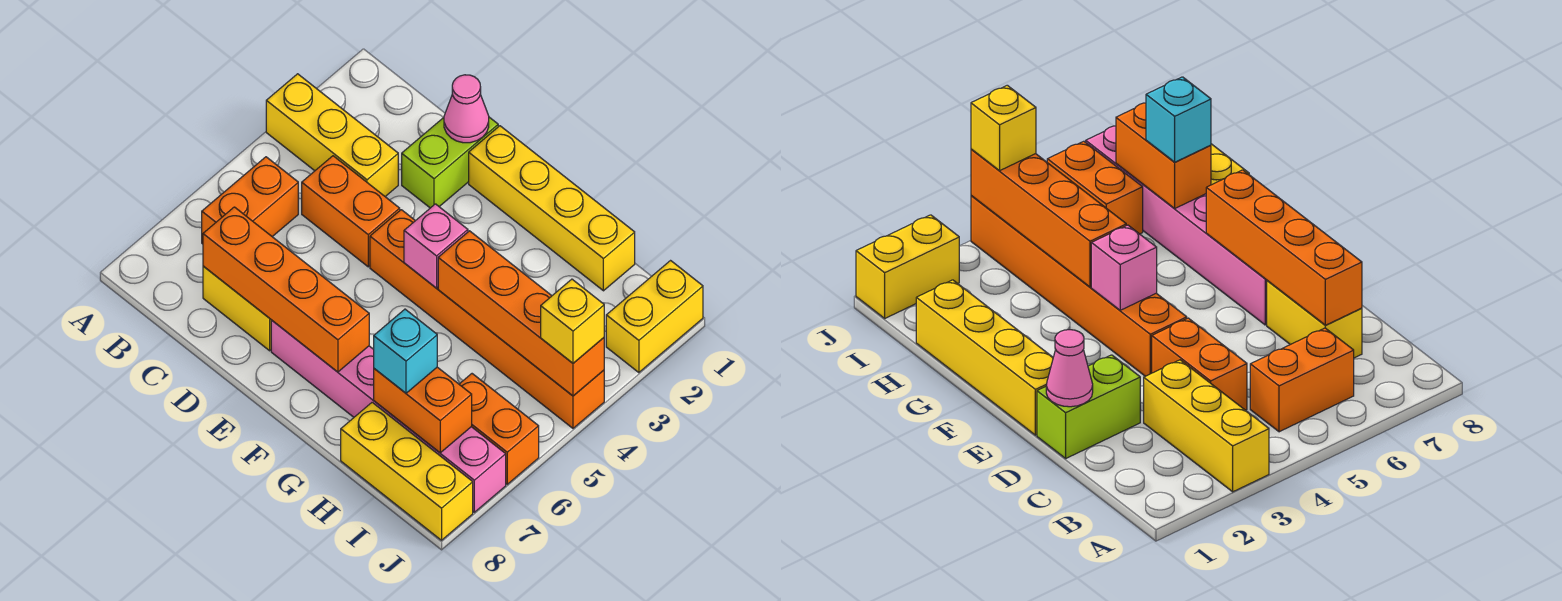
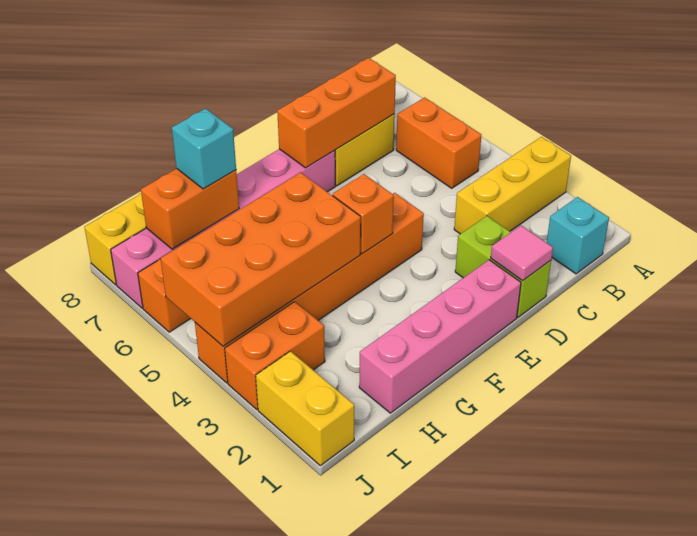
none -> cyan 1x1 brick [547,197,609,274]
orange 1x2 brick [302,156,400,267] -> orange 1x2 brick moved to [225,302,325,410]
orange 1x4 brick [203,207,369,372] -> orange 1x3 brick [277,58,396,168]
pink 1x1 cone [444,75,489,143] -> pink 1x1 tile [491,226,553,281]
yellow 1x4 brick [469,126,635,291] -> pink 1x4 brick [359,260,521,413]
pink 1x1 brick [404,204,468,288] -> orange 1x1 brick [333,174,394,254]
orange 1x4 brick [438,231,604,396] -> orange 2x4 brick [161,173,361,346]
yellow 1x1 brick [541,279,604,363] -> none

